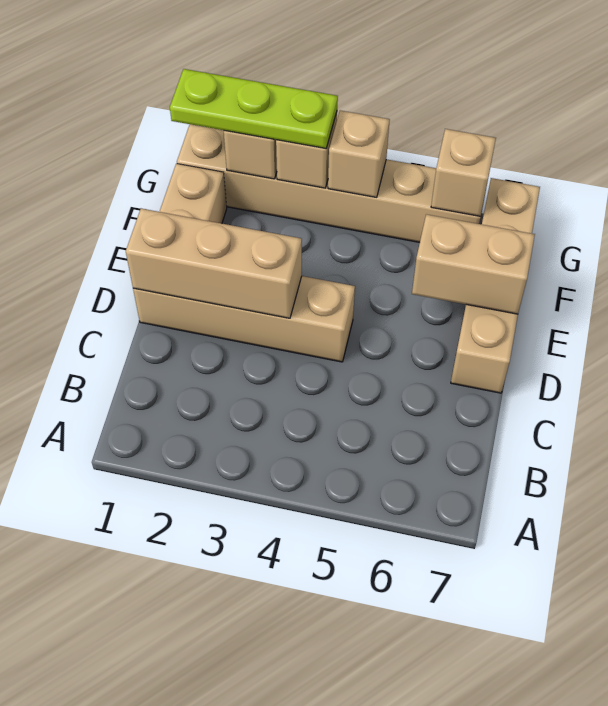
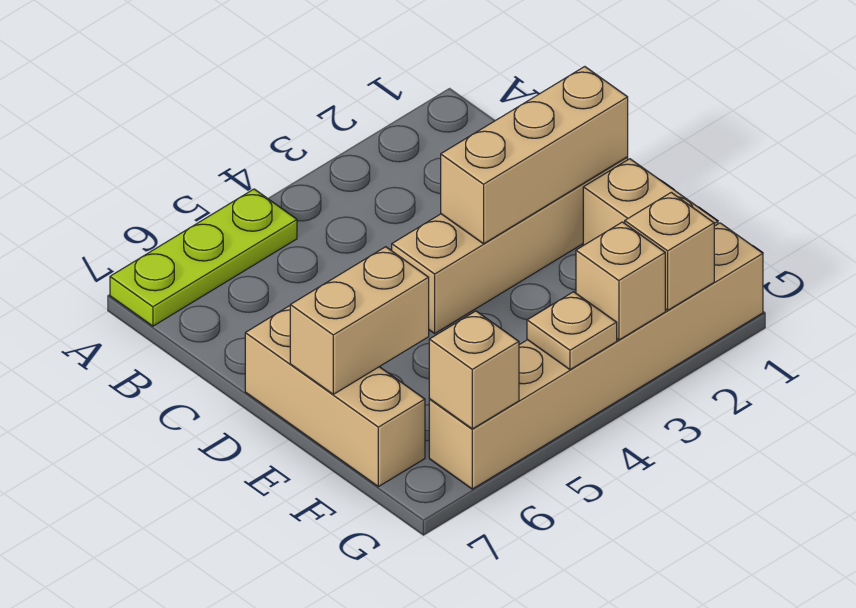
tan 1x4 brick [451,178,540,393] -> tan 1x3 brick [245,306,425,487]
lime 1x3 plate [170,69,338,148] -> lime 1x3 plate moved to [110,189,297,326]
tan 1x1 brick [328,110,390,197] -> tan 1x1 plate [527,292,617,370]

